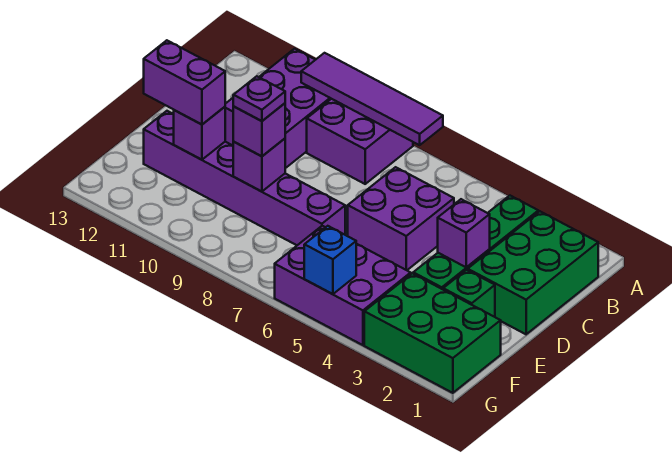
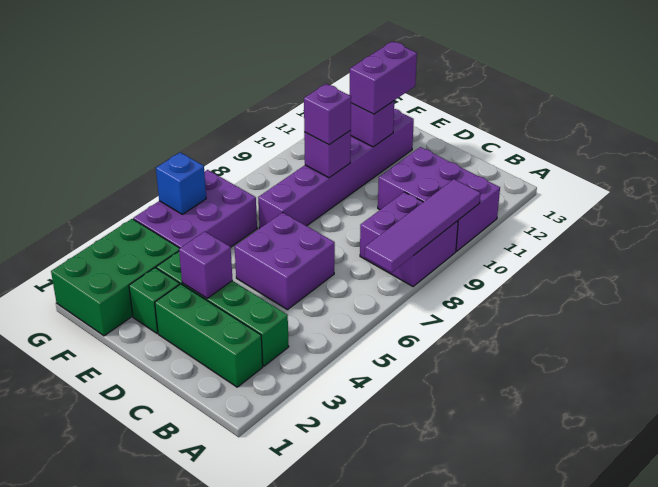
green 2x3 brick [468,211,598,334] -> green 1x3 brick [155,284,263,387]
purple 1x1 plate [233,76,285,121] -> none

